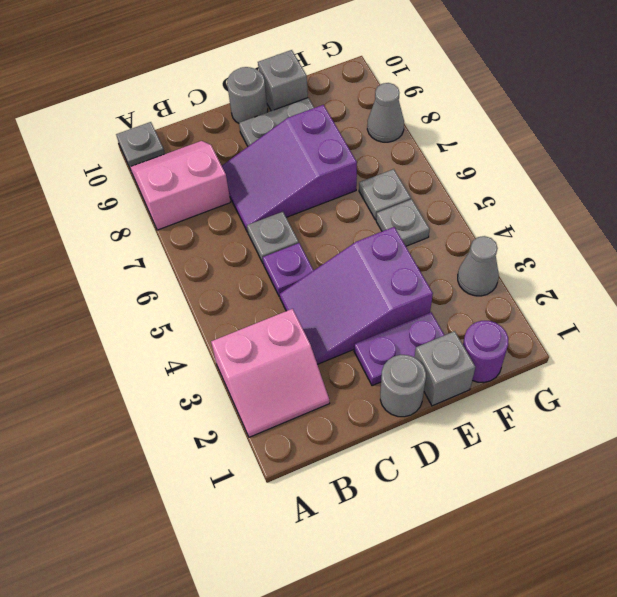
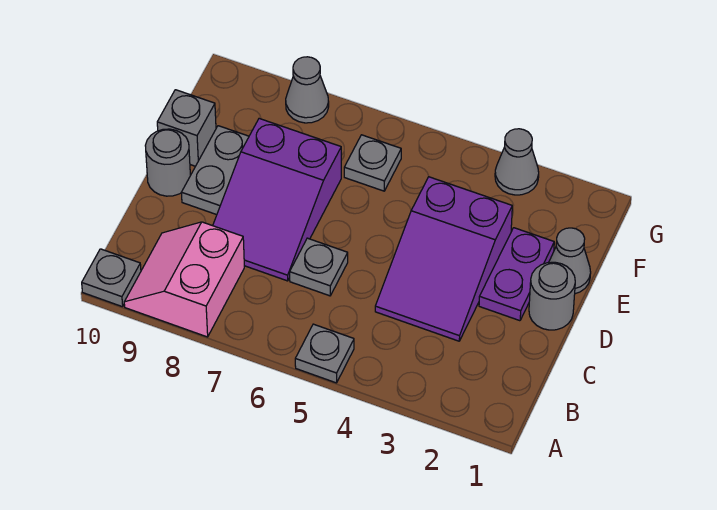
pink 2x2 slope [211,309,330,437] -> none
purple 1x1 plate [263,243,314,297] -> none
grey 1x1 brick [415,331,475,406] -> grey 1x1 cone [549,228,591,294]
purple 1x1 round brick [463,321,508,383] -> none
grey 1x1 plate [376,199,430,246] -> grey 1x1 plate moved to [295,324,354,383]

